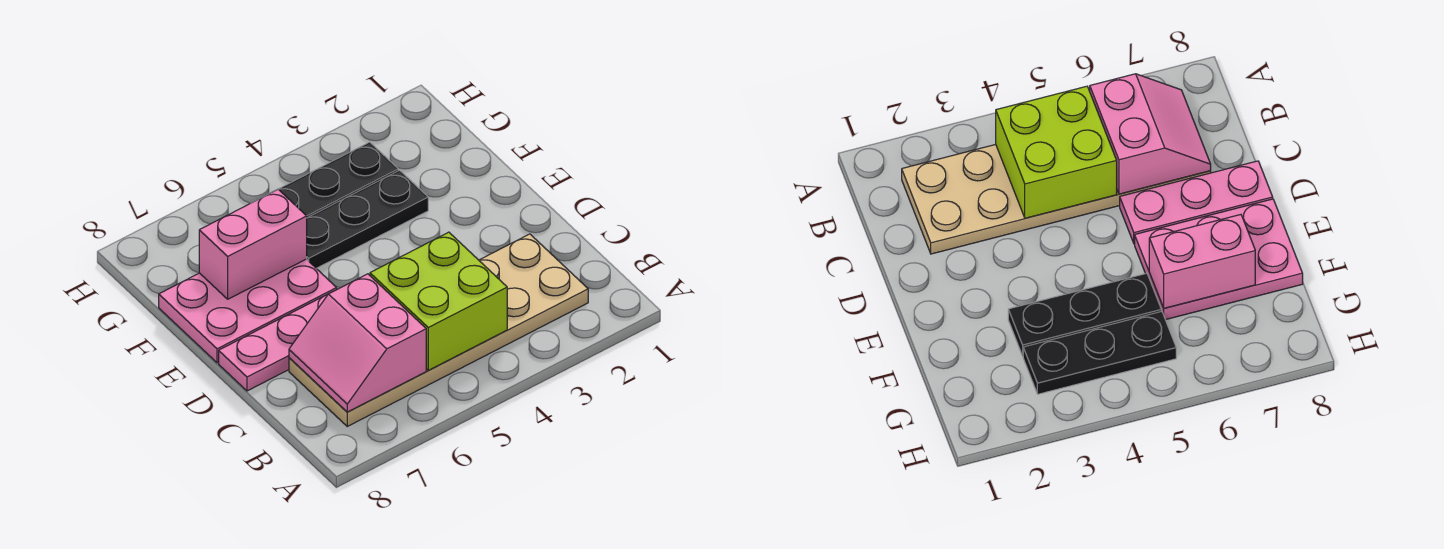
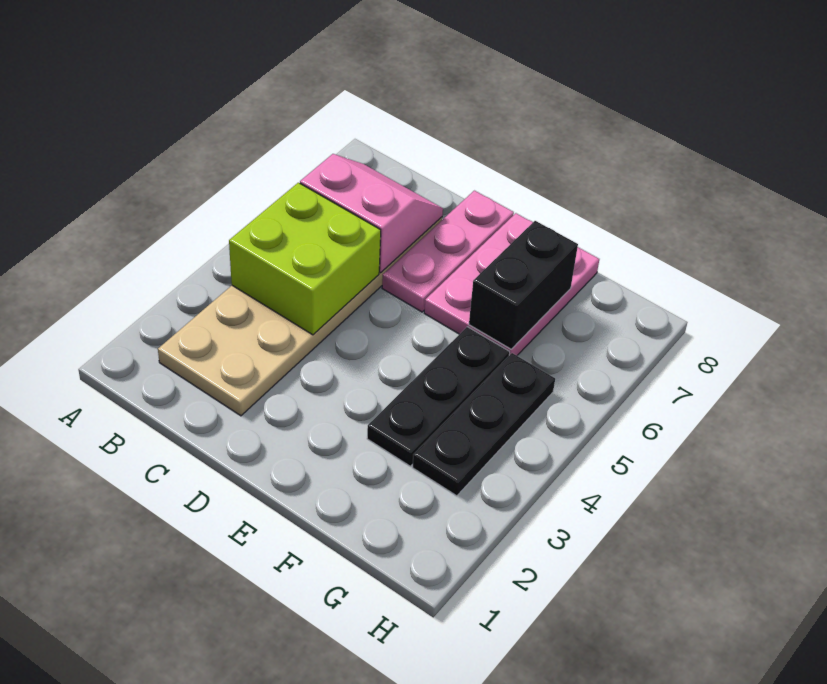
pink 1x2 brick [199,189,307,299] -> black 1x2 brick [469,221,578,349]

